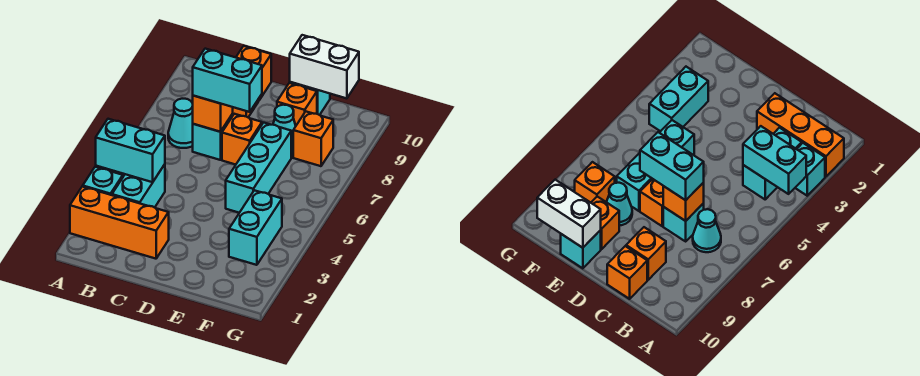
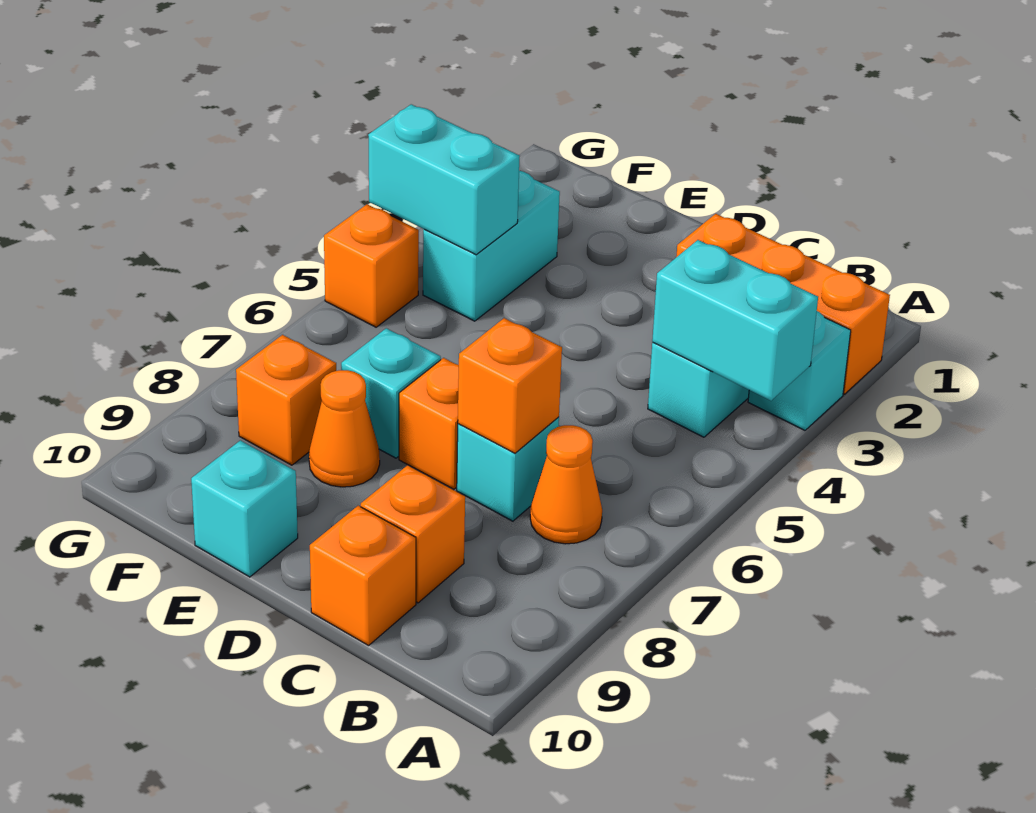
cyan 1x1 cone [168,99,193,148] -> orange 1x1 cone [530,425,602,544]
cyan 1x2 brick [193,49,262,112] -> cyan 1x2 brick moved to [368,104,520,255]
cyan 1x3 brick [226,123,291,213] -> cyan 1x1 brick [341,328,441,458]
cyan 1x1 cone [273,105,296,153] -> orange 1x1 cone [309,370,380,487]
orange 1x1 brick [277,83,317,125] -> orange 1x1 brick moved to [324,204,419,327]
white 1x2 brick [290,35,359,98] -> none

